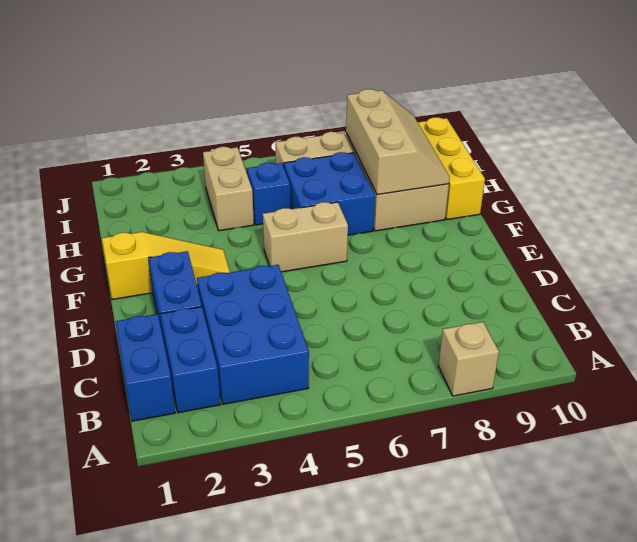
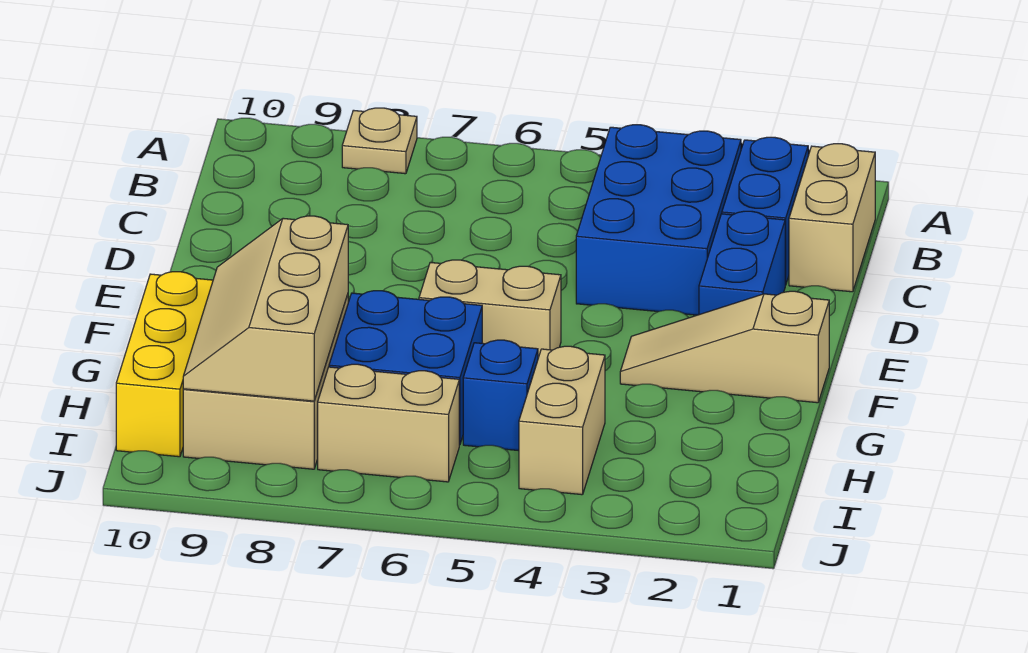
tan 1x1 brick [438,322,499,396] -> tan 1x1 plate [342,108,417,174]
blue 1x2 brick [115,314,175,421] -> tan 1x2 brick [789,144,875,292]
yellow 1x3 slope [102,232,230,300] -> tan 1x3 slope [620,291,829,403]

